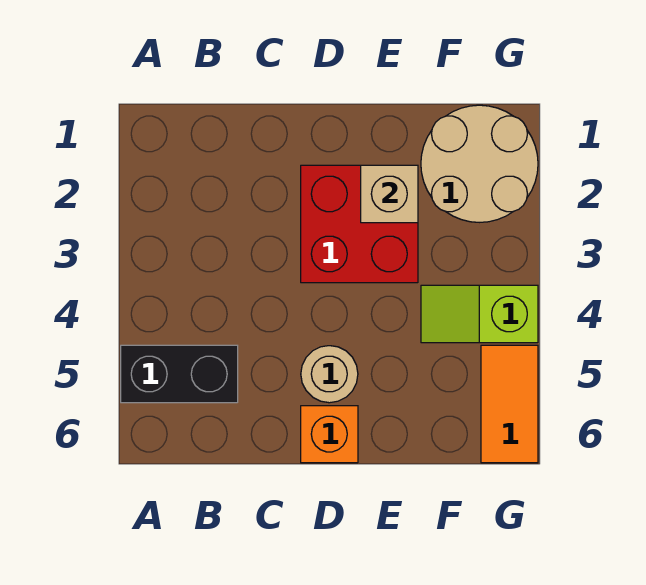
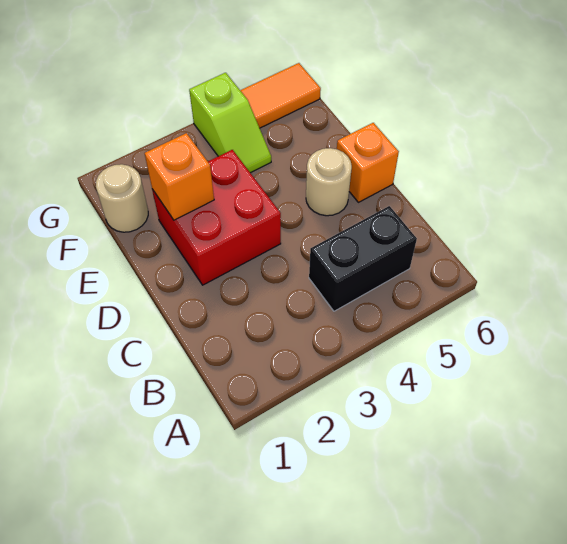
black 1x2 brick [121,345,238,403] -> black 1x2 brick turned to [309,206,417,311]
tan 1x1 brick [361,165,418,223] -> orange 1x1 brick [145,133,214,220]
tan 2x2 round brick [421,105,538,222] -> tan 1x1 round brick [96,164,148,232]

